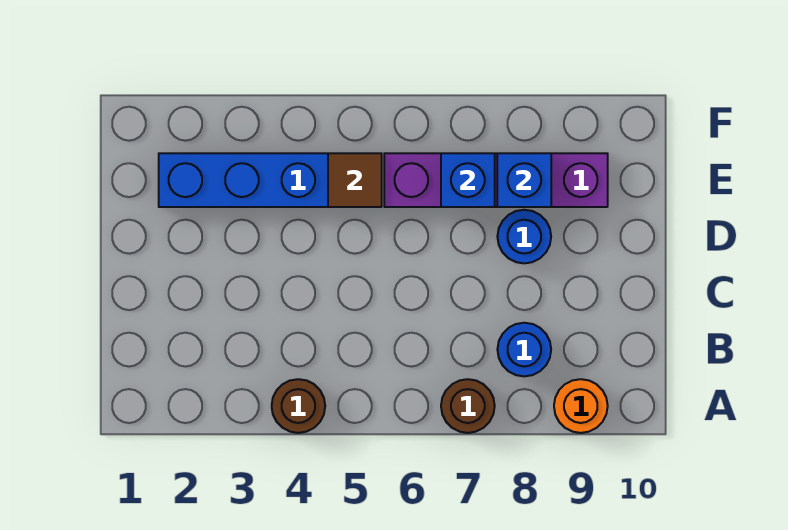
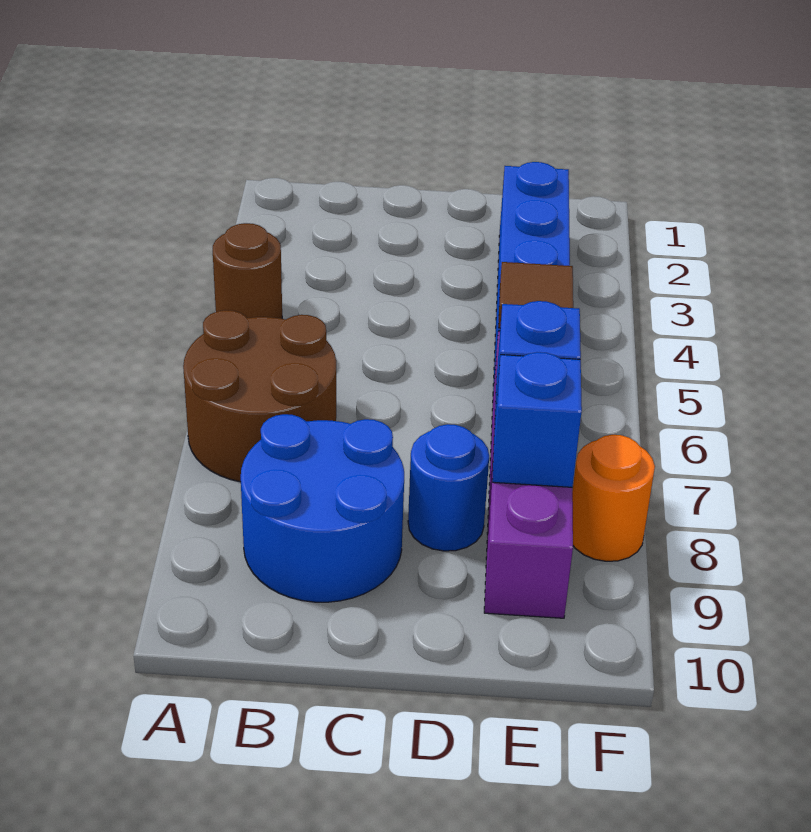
brown 1x1 round brick [441,379,495,433] -> brown 2x2 round brick [183,310,336,482]
orange 1x1 round brick [554,379,608,433] -> orange 1x1 round brick moved to [572,435,655,561]
blue 1x1 round brick [497,323,551,376] -> blue 2x2 round brick [241,414,404,602]

